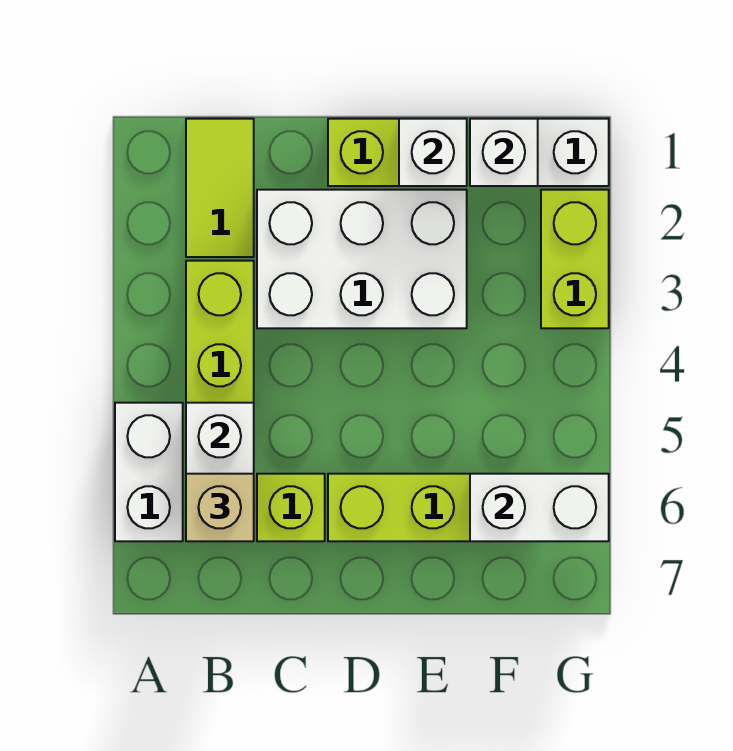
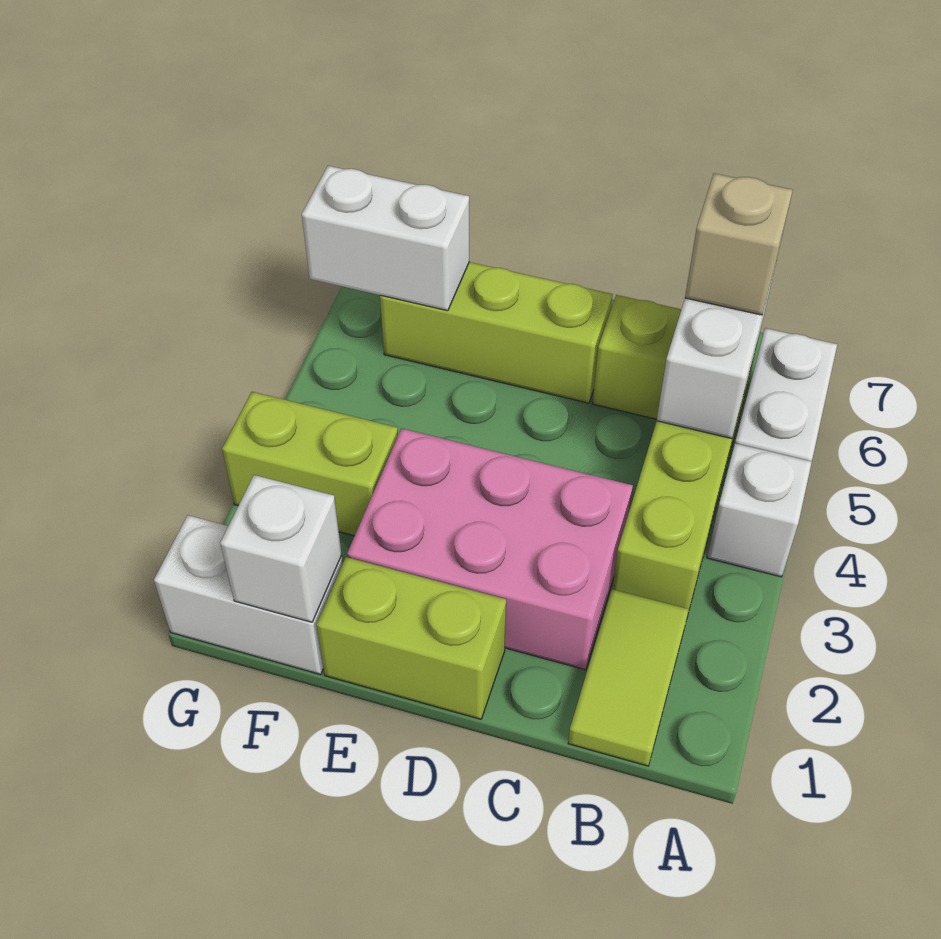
white 2x3 brick [257,190,467,328] -> pink 2x3 brick [347,428,633,670]
white 1x1 brick [399,119,467,186] -> white 1x1 brick moved to [707,443,812,577]
lime 1x2 brick [541,190,609,328] -> lime 1x2 brick turned to [222,392,398,536]

